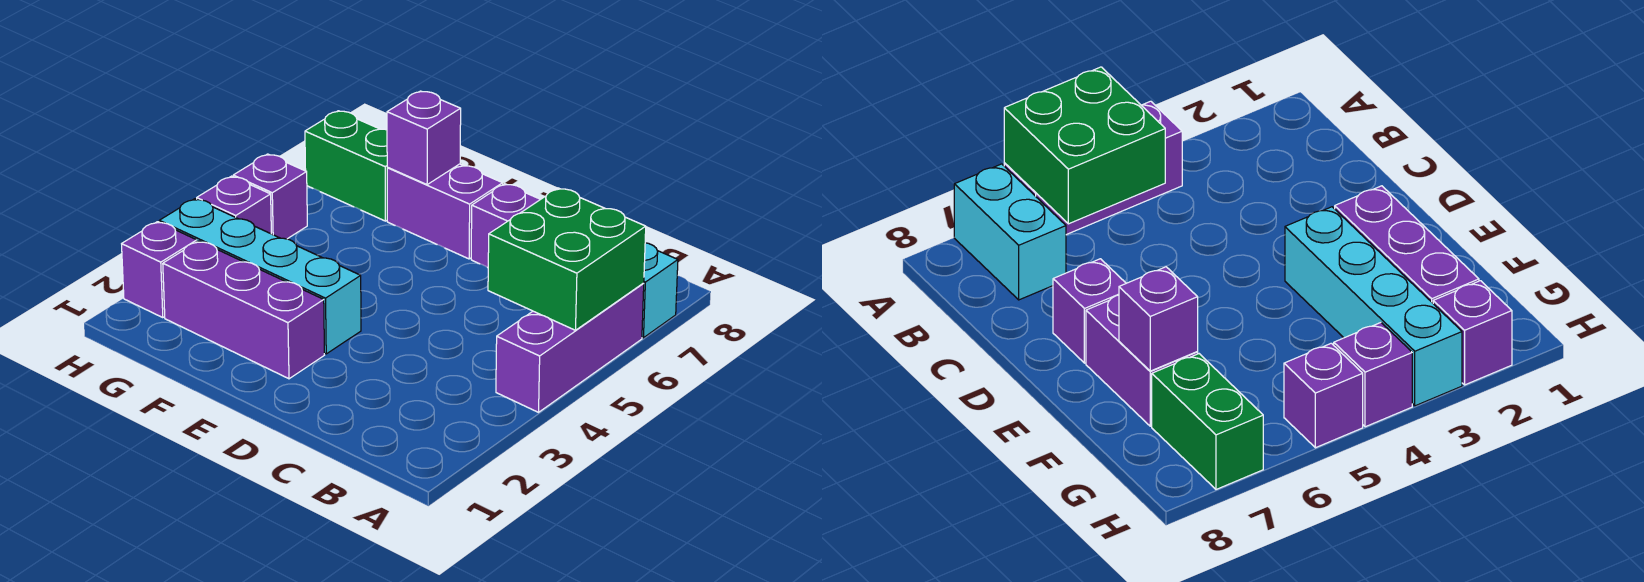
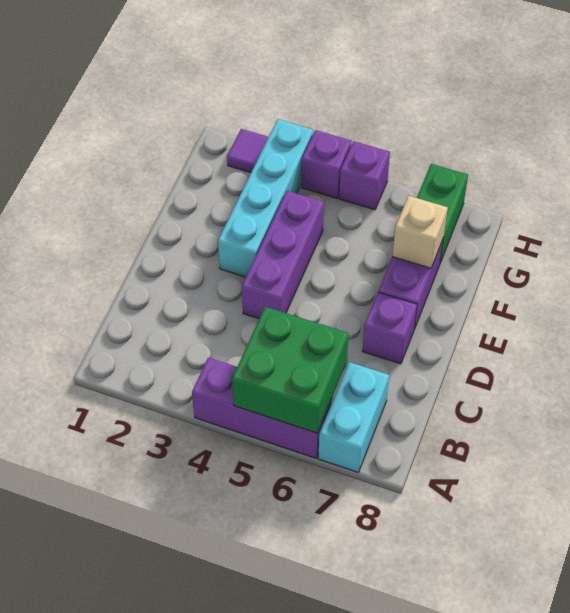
purple 1x3 brick [163,241,324,379] -> purple 1x3 brick moved to [242,191,324,319]
purple 1x1 brick [387,91,461,185] -> tan 1x1 brick [392,196,448,268]
purple 1x1 brick [122,222,197,318] -> purple 1x1 tile [227,129,268,173]

